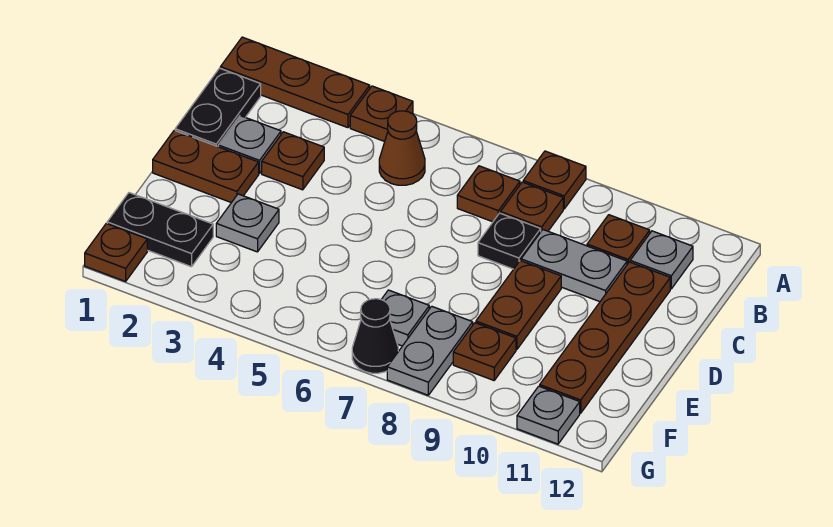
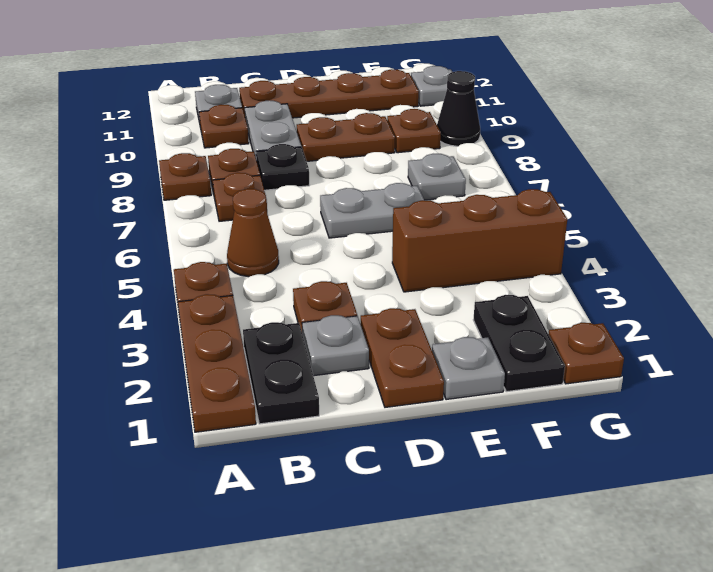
black 1x2 plate [175,68,261,147] -> black 1x2 plate turned to [243,322,319,424]
grey 1x1 plate [216,194,279,252] -> grey 1x1 plate moved to [432,337,505,400]
none -> brown 1x3 brick [392,189,567,292]
grey 1x2 plate [387,306,473,395] -> grey 1x2 plate moved to [320,183,424,238]
black 1x1 cone [352,299,398,373] -> black 1x1 cone moved to [437,71,480,146]

